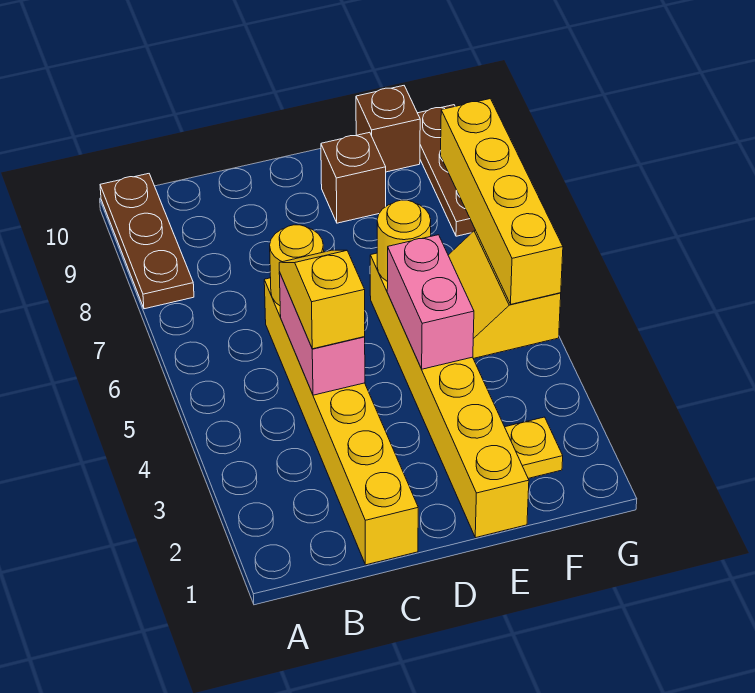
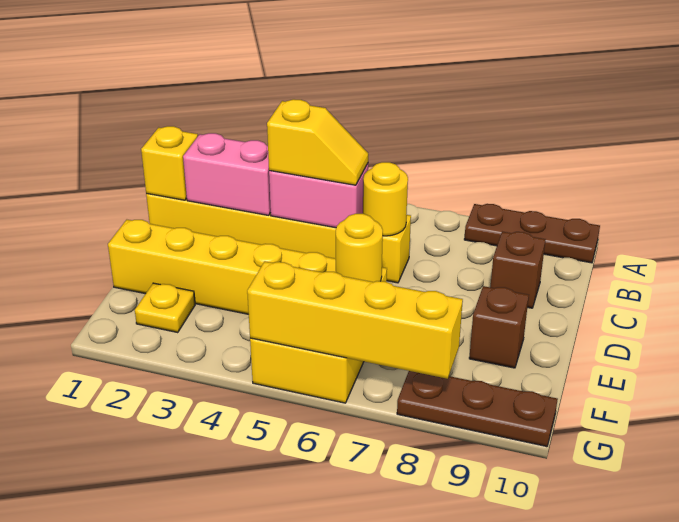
none -> yellow 1x1 brick [141,126,198,200]
pink 1x2 brick [387,235,474,369] -> pink 1x2 brick moved to [183,133,271,215]
brown 1x1 brick [356,86,420,172] -> brown 1x1 brick moved to [490,232,546,308]

